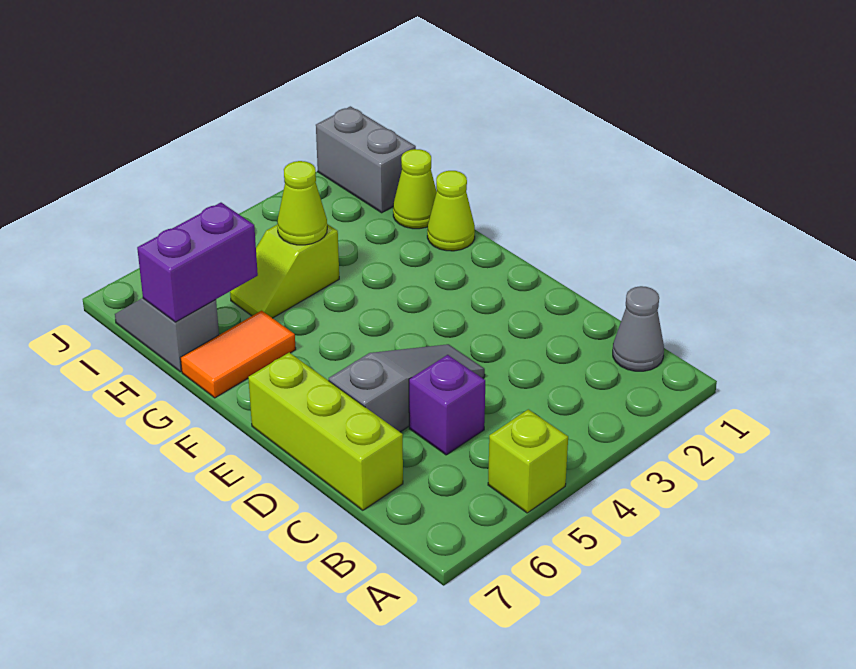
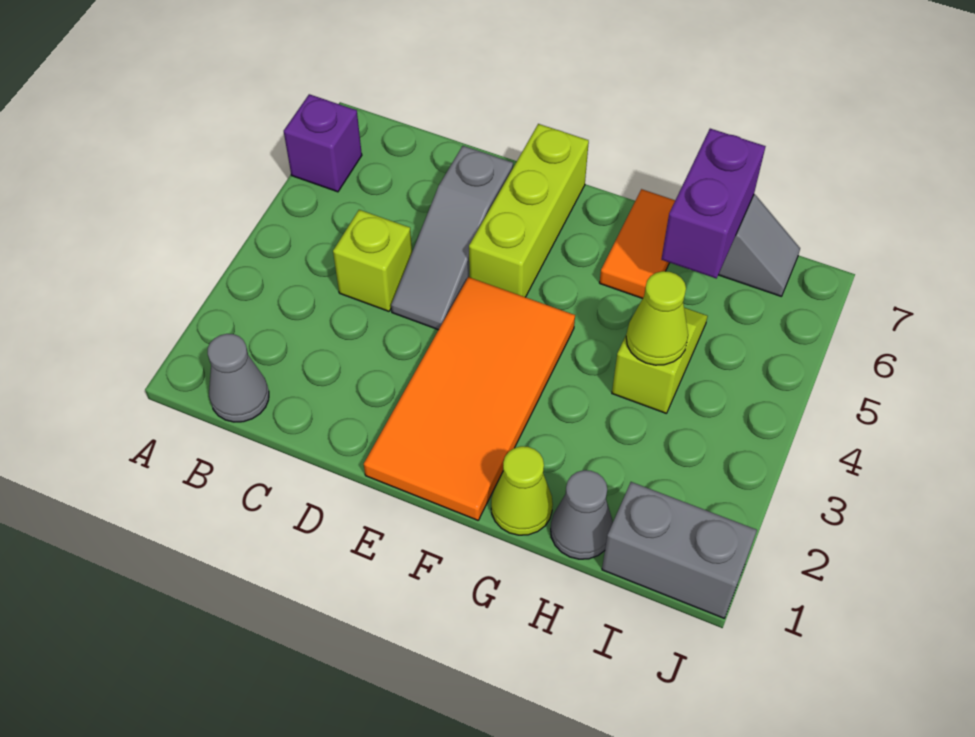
lime 1x1 brick [488,409,568,513] -> lime 1x1 brick moved to [333,210,412,311]
purple 1x1 brick [409,355,485,455] -> purple 1x1 brick moved to [284,94,362,192]
lime 1x3 brick [248,353,403,510] -> lime 1x3 brick turned to [469,124,589,297]
none -> orange 2x4 tile [364,277,575,520]
lime 1x1 cone [393,149,437,229] -> grey 1x1 cone [551,470,613,559]

